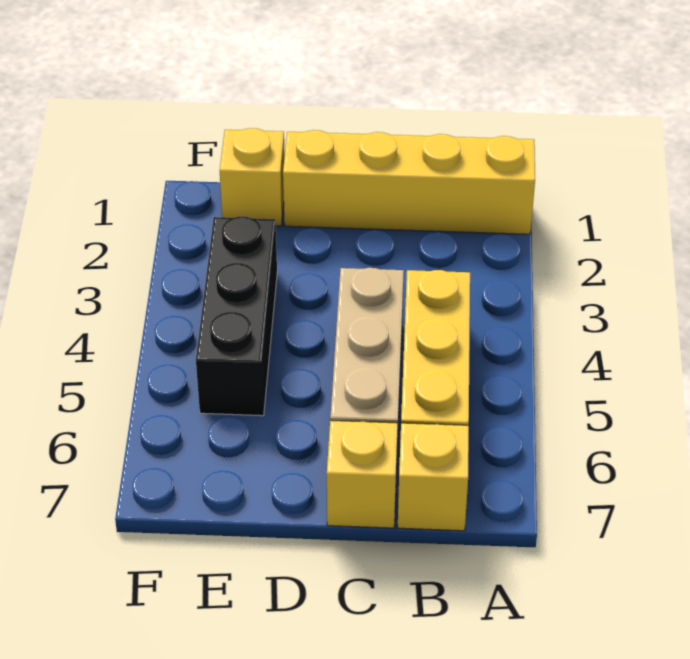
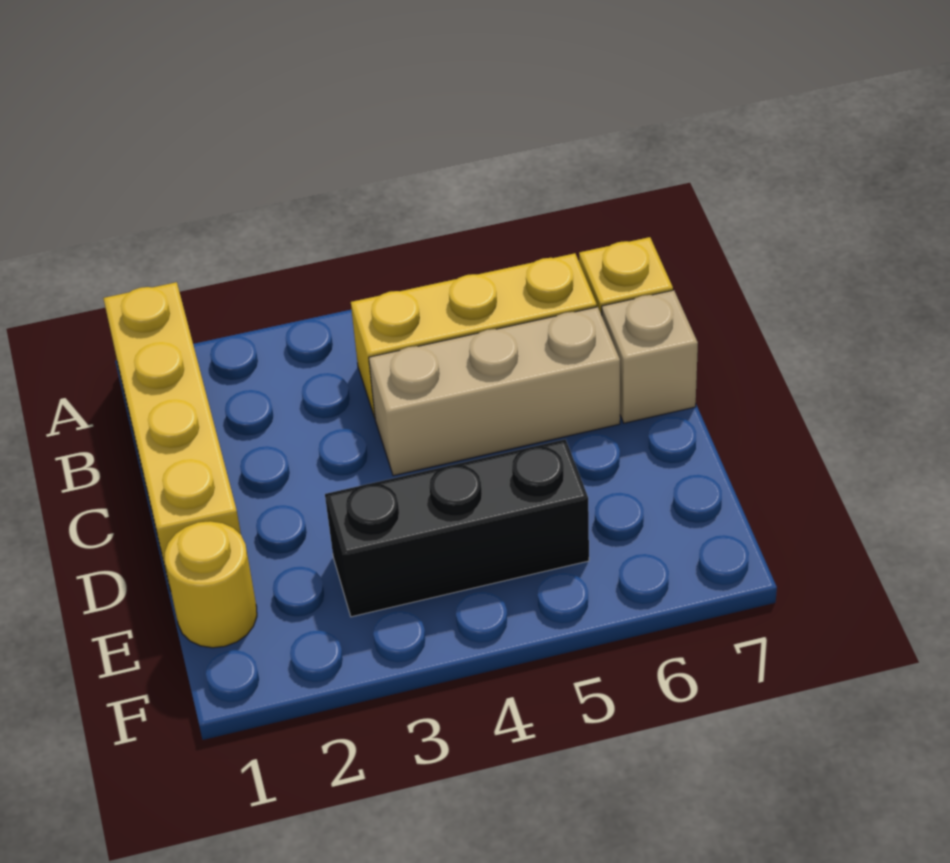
yellow 1x1 brick [327,420,398,528] -> tan 1x1 brick [602,290,698,423]
yellow 1x1 brick [220,128,285,226] -> yellow 1x1 round brick [165,521,257,648]

